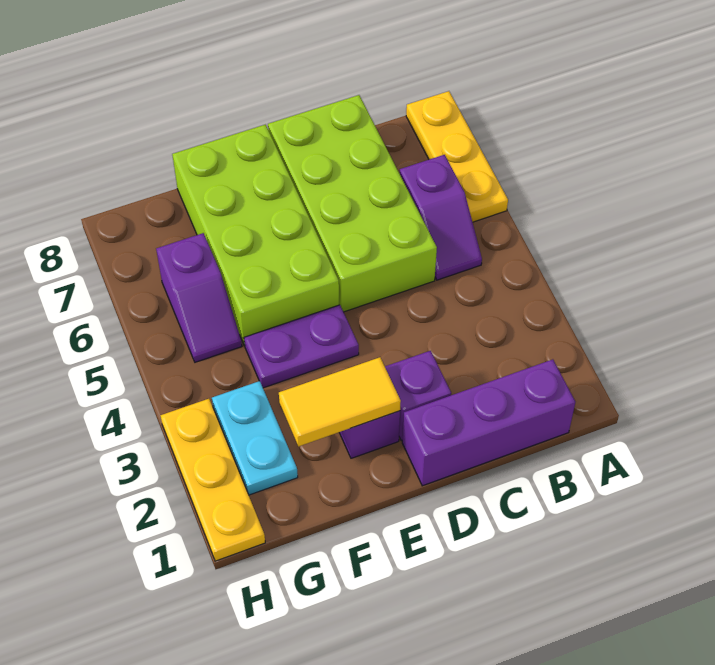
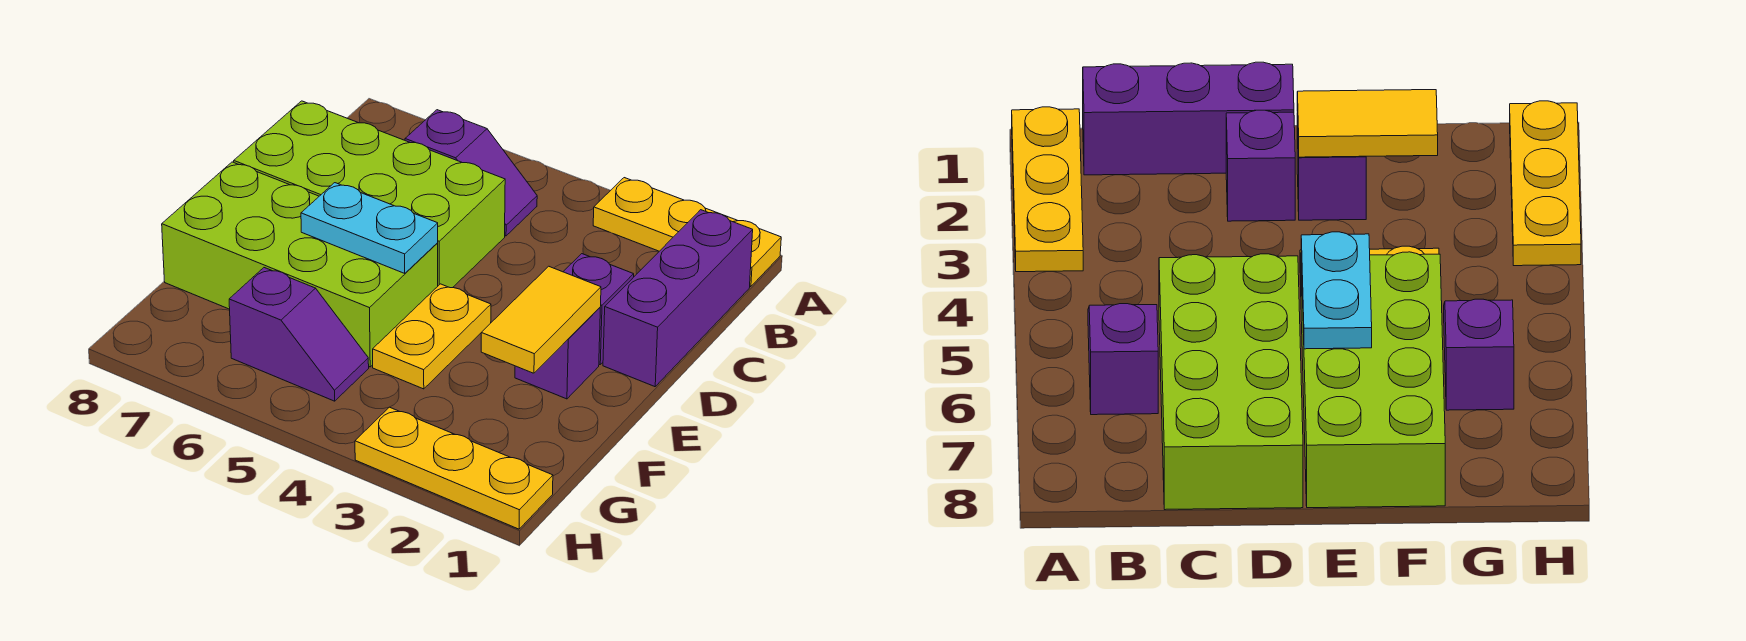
yellow 1x3 plate [406,91,508,222] -> yellow 1x3 plate moved to [593,178,781,287]
purple 1x2 plate [244,305,359,388] -> yellow 1x2 plate [373,284,491,389]
cyan 1x2 plate [212,381,298,495] -> cyan 1x2 plate moved to [301,183,438,273]

